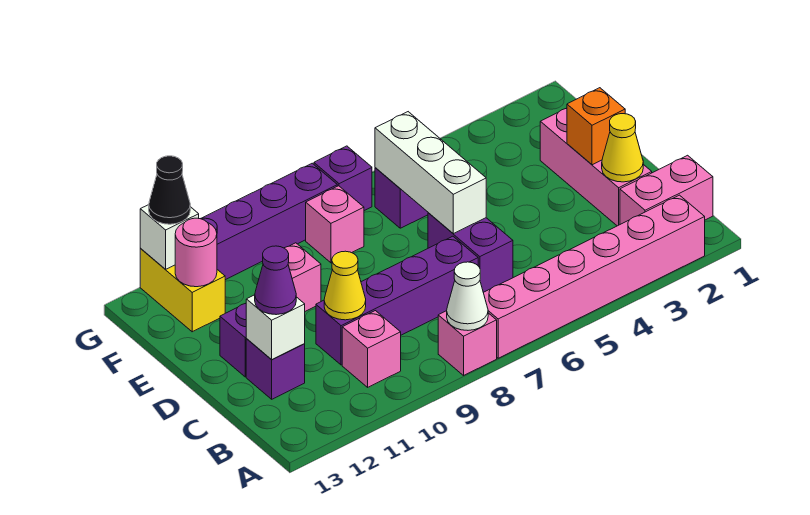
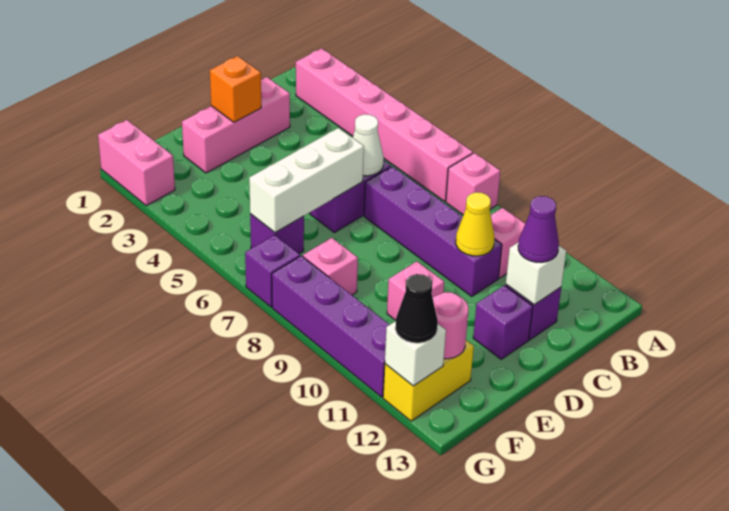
white 1x1 cone [447,262,488,330] -> white 1x1 cone moved to [353,114,384,176]
pink 1x2 brick [620,155,713,224] -> pink 1x2 brick moved to [98,120,175,206]
yellow 1x1 cone [602,114,643,182] -> none

